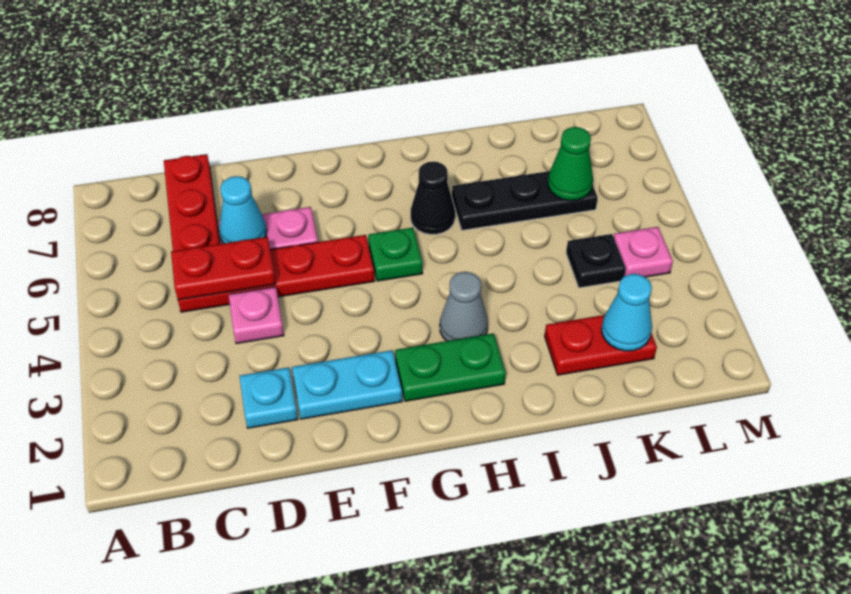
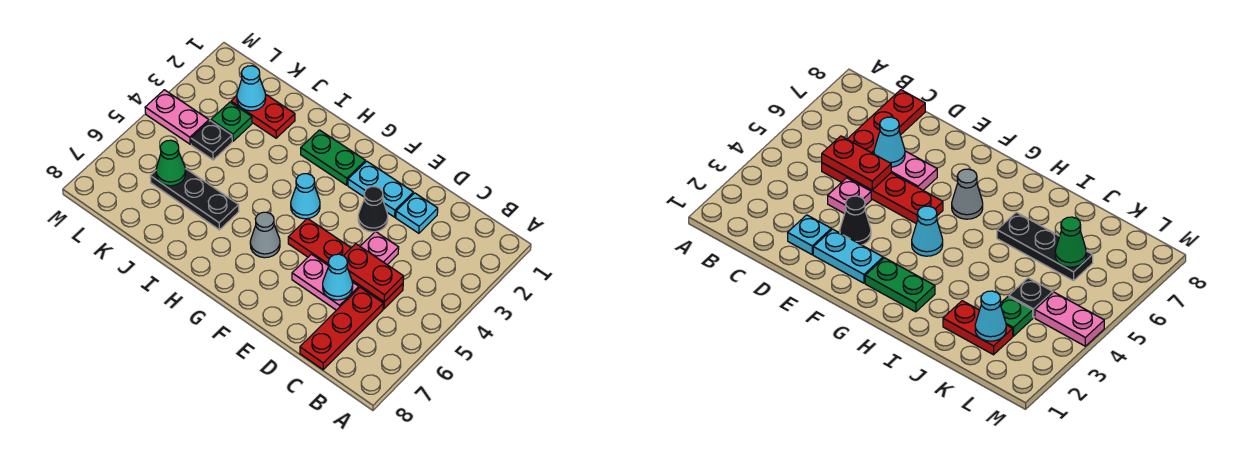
none -> cyan 1x1 cone [291,174,320,219]
green 1x1 plate [368,228,423,281] -> green 1x1 plate moved to [211,102,252,141]
grey 1x1 cone [440,272,488,341] -> grey 1x1 cone moved to [250,212,280,258]
black 1x1 cone [411,162,455,234] -> black 1x1 cone moved to [358,187,388,232]
pink 1x1 plate [614,227,673,277] -> pink 1x2 plate [145,90,209,144]

